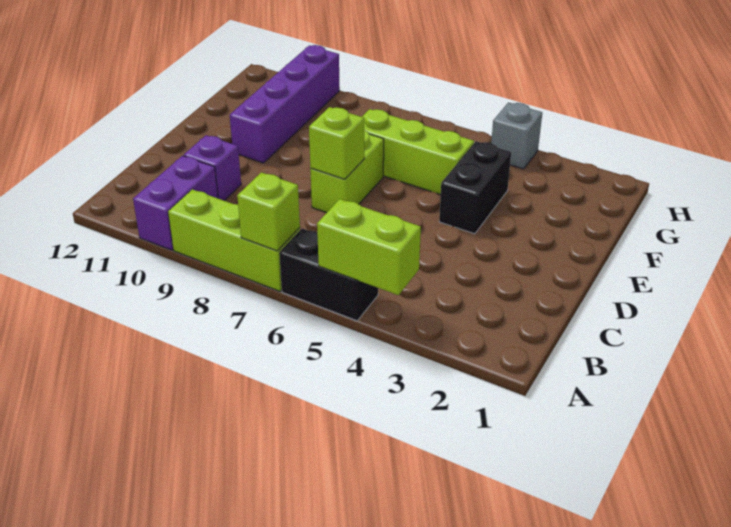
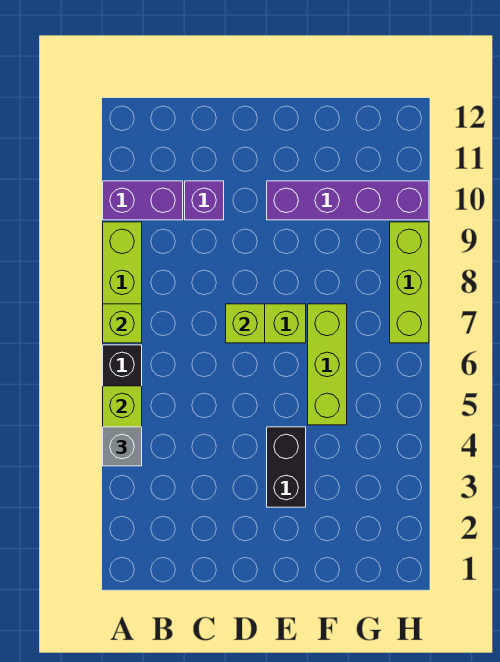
black 1x2 brick [439,141,511,234] -> black 1x2 brick turned to [267,427,306,507]
grey 1x1 brick [491,102,542,169] -> grey 1x1 brick moved to [103,427,142,466]
none -> lime 1x3 brick [390,222,429,343]

